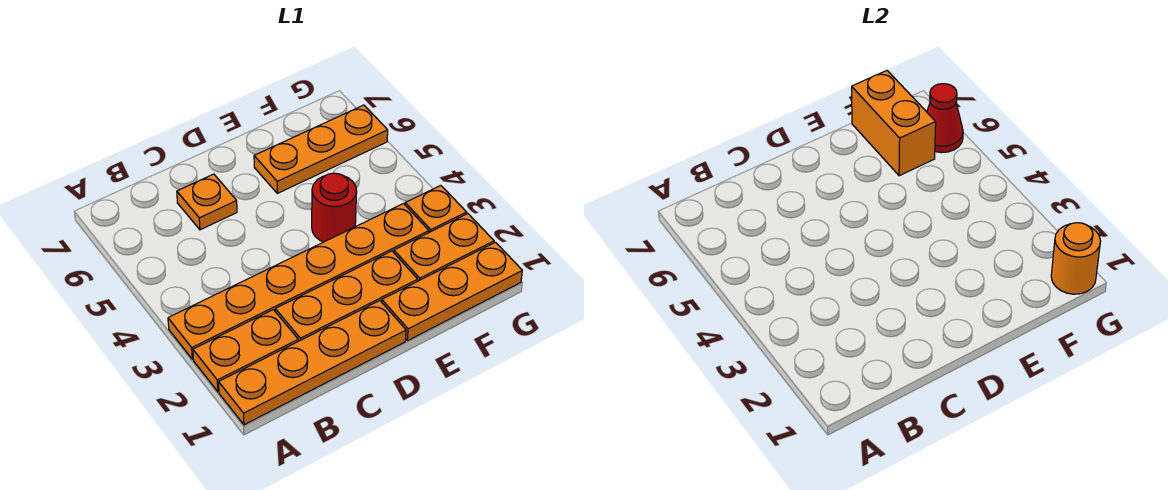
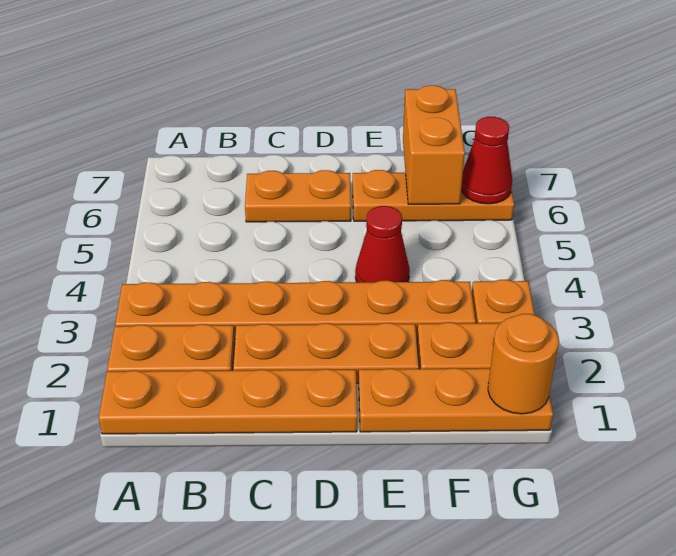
orange 1x1 plate [177,174,237,230] -> orange 1x2 plate [245,170,351,222]
red 1x1 round brick [312,173,357,242] -> red 1x1 cone [355,206,410,282]

